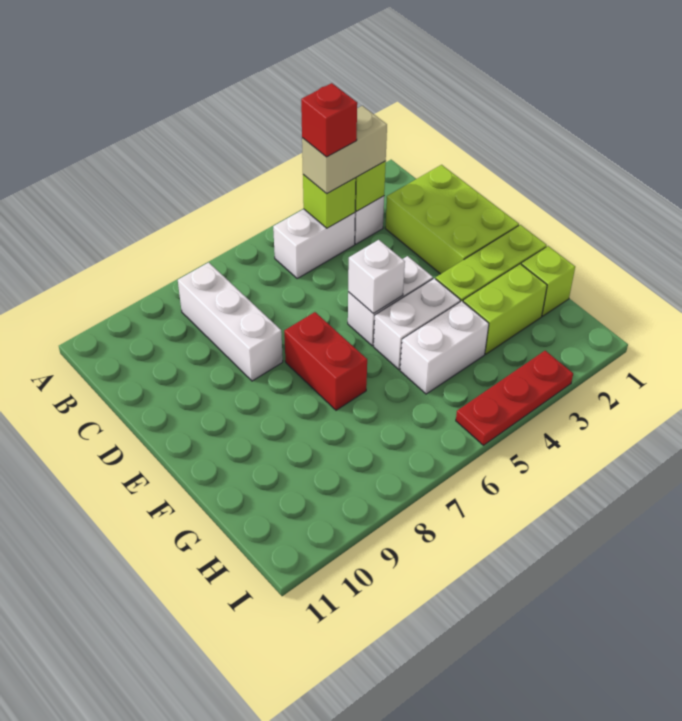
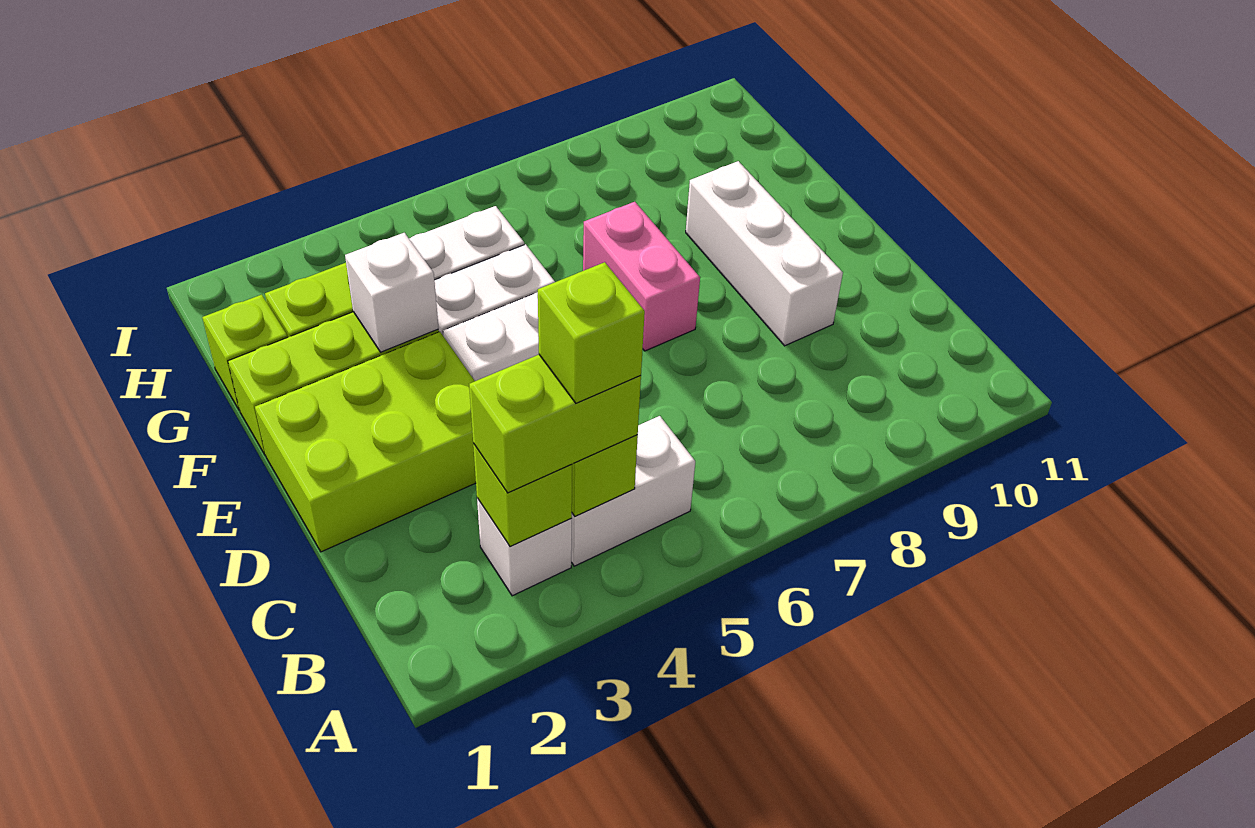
tan 1x2 brick [302,106,387,194] -> lime 1x2 brick [469,355,641,493]
red 1x1 brick [301,83,357,157] -> lime 1x1 brick [538,262,645,403]
white 1x3 brick [178,262,283,381] -> white 1x3 brick moved to [686,161,843,346]
lime 2x3 brick [385,165,519,274] -> lime 2x3 brick turned to [255,332,476,552]
white 1x1 brick [348,240,405,314] -> white 1x1 brick moved to [345,233,439,352]
red 1x2 brick [284,312,367,410] -> pink 1x2 brick [583,202,700,351]
red 1x3 plate [456,351,573,445] -> none

